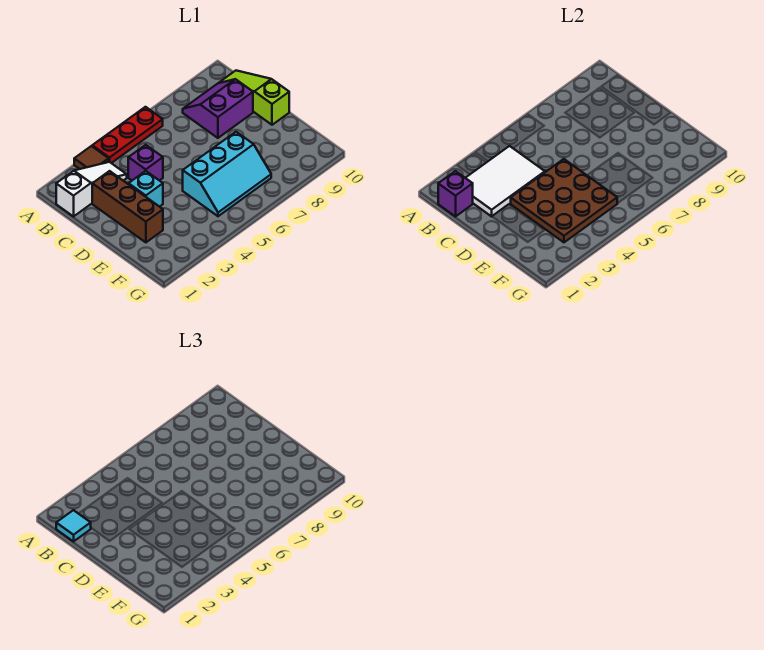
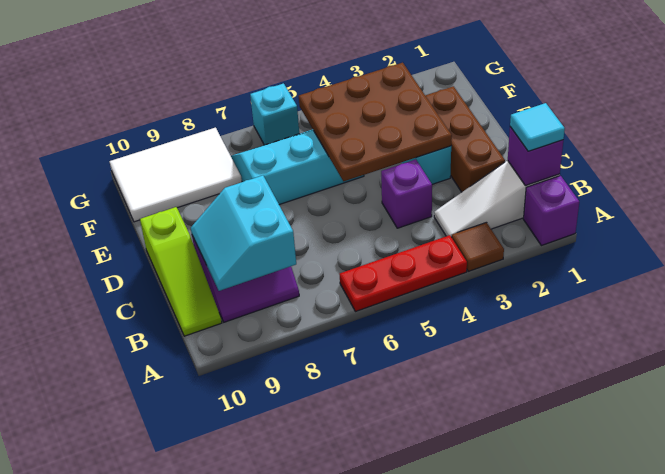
none -> purple 1x1 brick [523,176,579,246]
white 2x3 tile [466,146,545,216] -> white 2x3 tile moved to [109,128,242,222]
none -> cyan 2x2 slope [191,175,296,291]
none -> cyan 1x1 brick [250,83,299,145]

